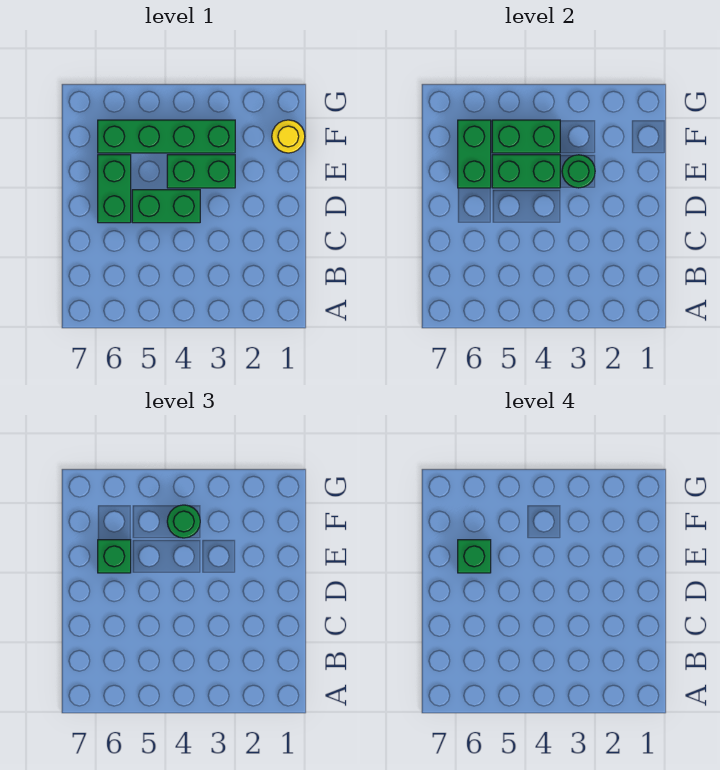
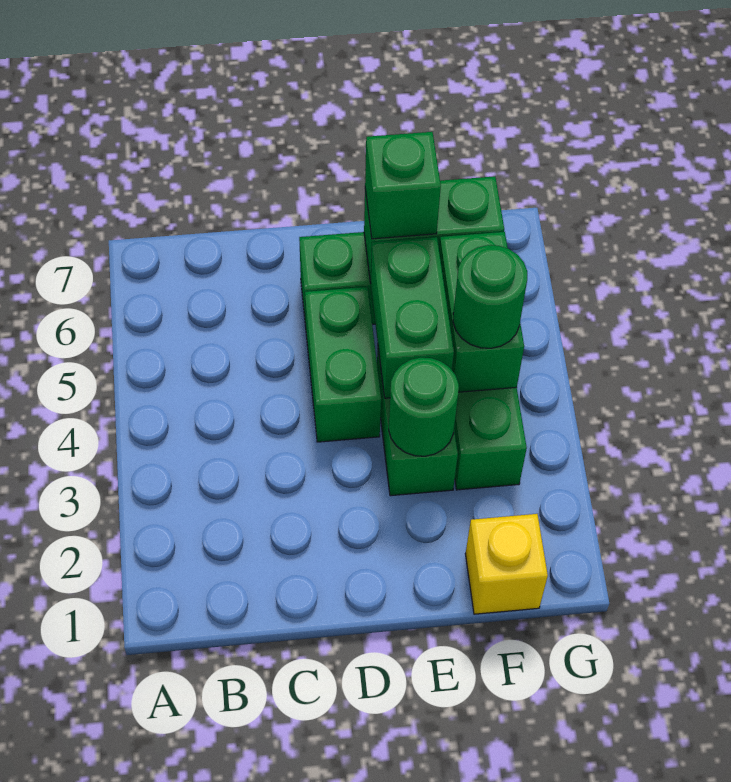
green 1x1 brick [458,540,491,573] -> none
yellow 1x1 round brick [272,120,305,153] -> yellow 1x1 brick [465,514,548,614]

